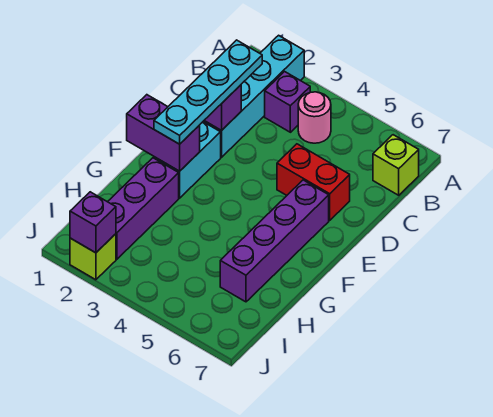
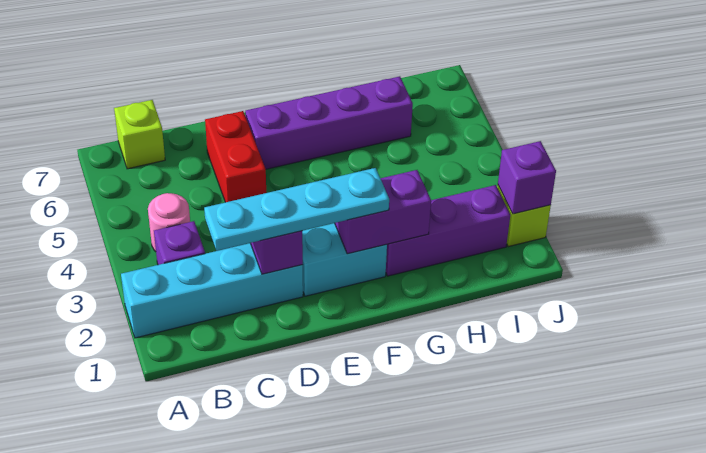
purple 1x2 brick [127,95,200,171] -> purple 1x2 brick turned to [335,170,431,254]

